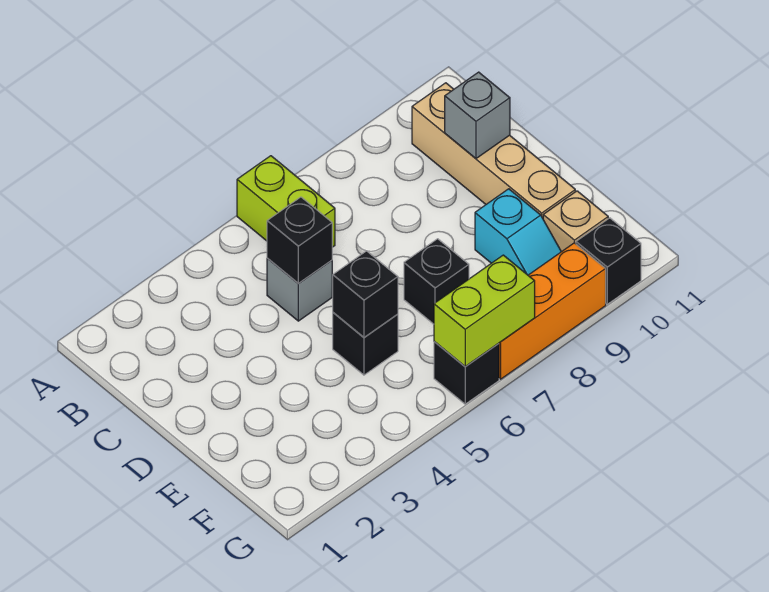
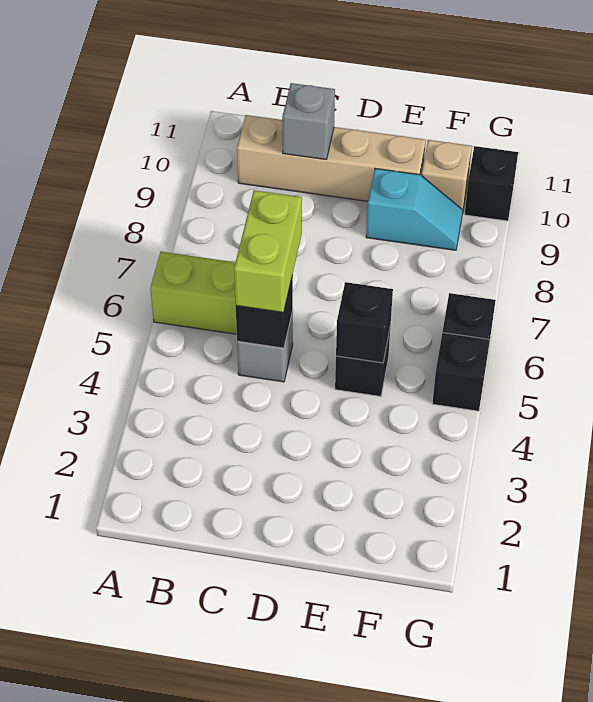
black 1x1 brick [404,239,469,324] -> black 1x1 brick moved to [432,333,490,411]
lime 1x2 brick [434,255,535,367] -> lime 1x2 brick moved to [234,190,302,312]
orange 1x3 brick [499,243,606,379] -> none

